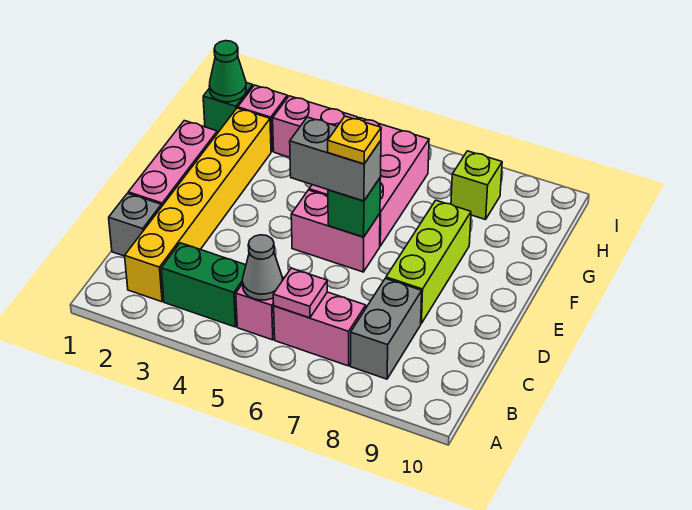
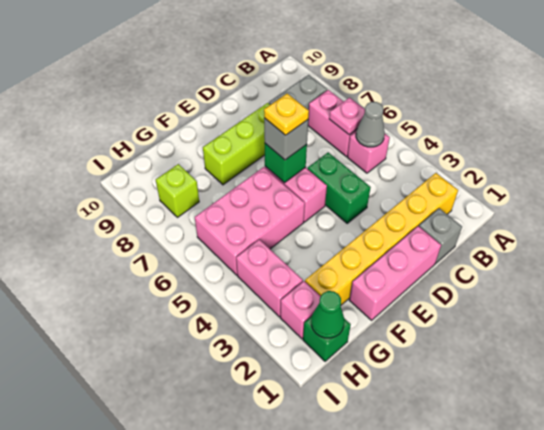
green 1x2 brick [161,243,246,327] -> green 1x2 brick moved to [308,152,371,223]
grey 1x2 brick [290,117,381,201] -> grey 1x1 brick [264,118,308,160]

